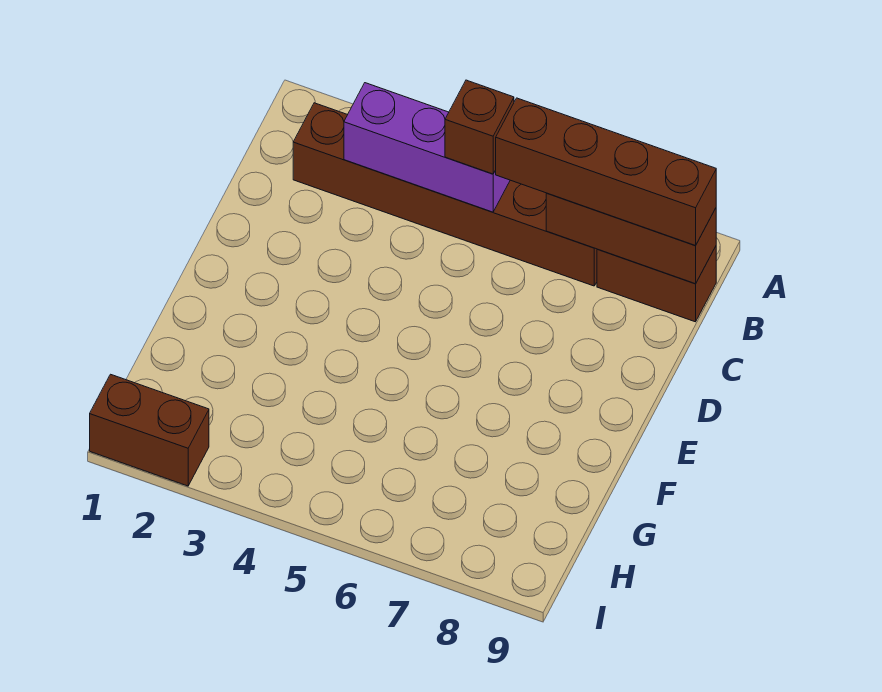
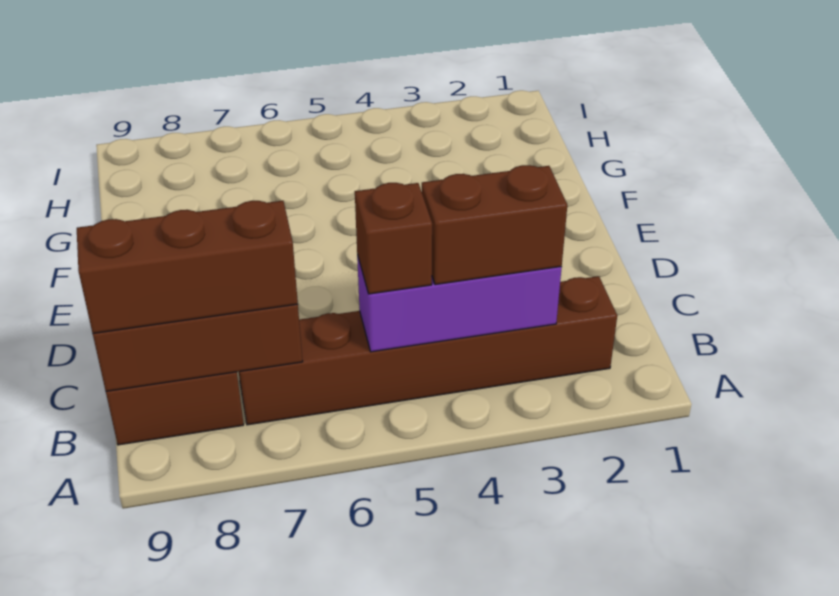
brown 1x4 brick [495,98,716,245] -> brown 1x3 brick [77,201,298,333]
brown 1x2 brick [90,374,209,486] -> brown 1x2 brick moved to [422,165,567,285]

